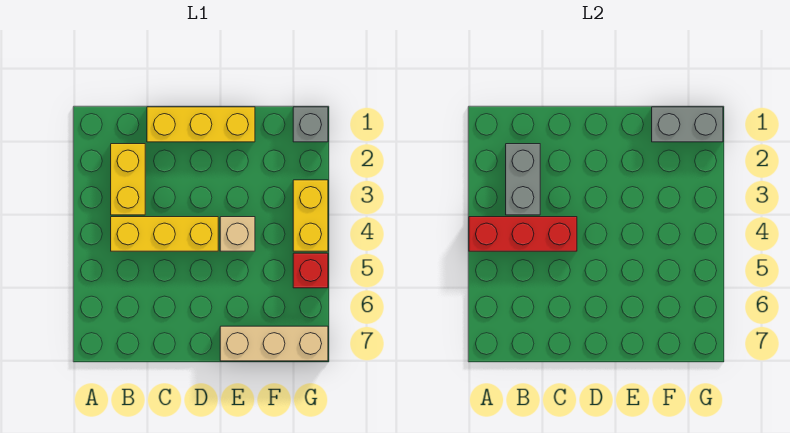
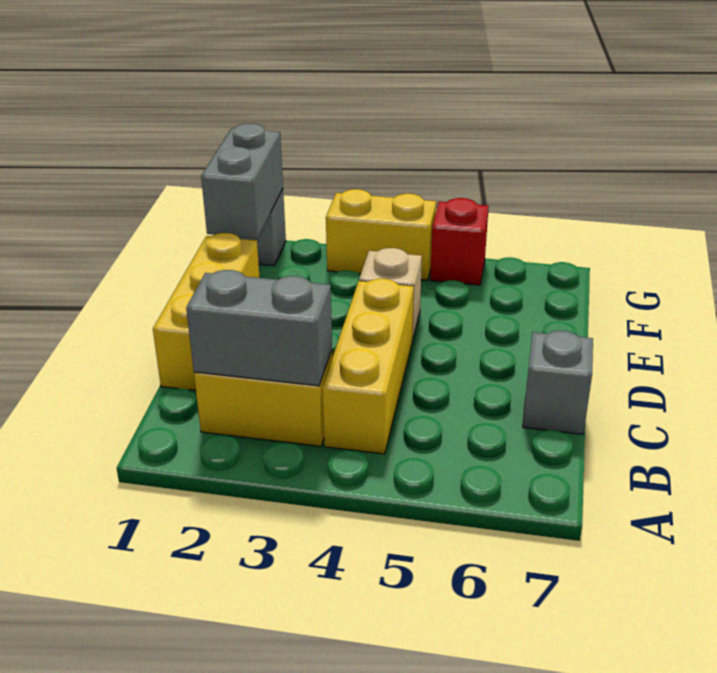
red 1x3 brick [469,217,577,251] -> none
none -> grey 1x1 brick [523,331,593,434]
tan 1x3 brick [220,326,328,361] -> none

